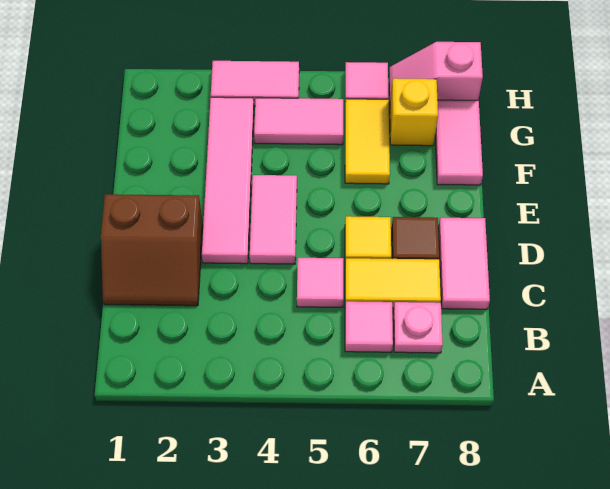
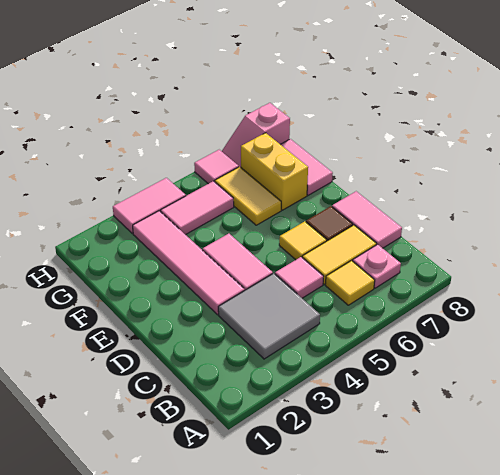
none -> grey 2x2 tile [218,273,320,359]
pink 1x1 tile [345,301,393,352] -> yellow 1x1 tile [325,261,375,305]
brown 2x2 slope [101,194,203,306] -> none
yellow 1x1 brick [390,78,438,146] -> yellow 1x2 brick [241,133,308,210]

